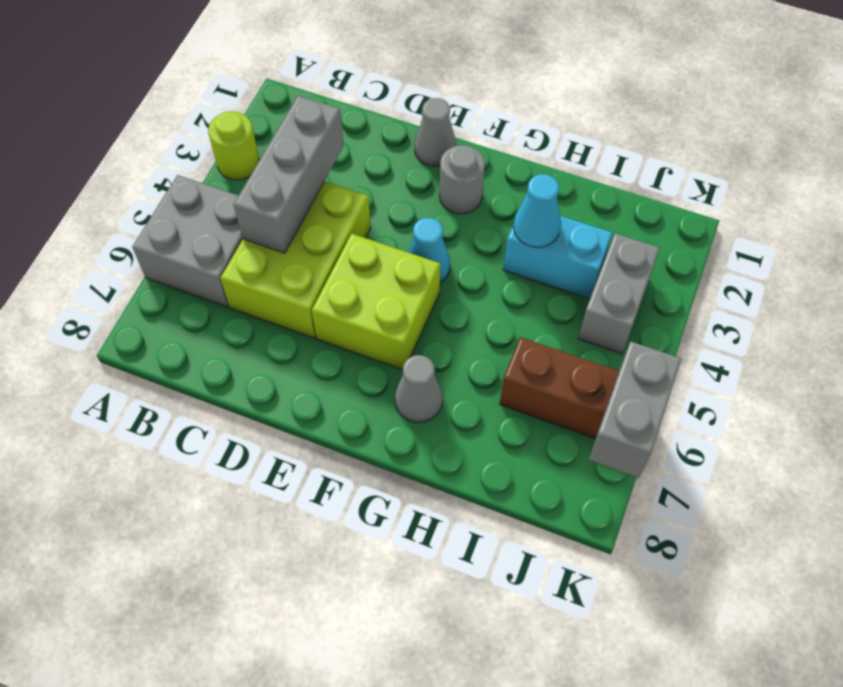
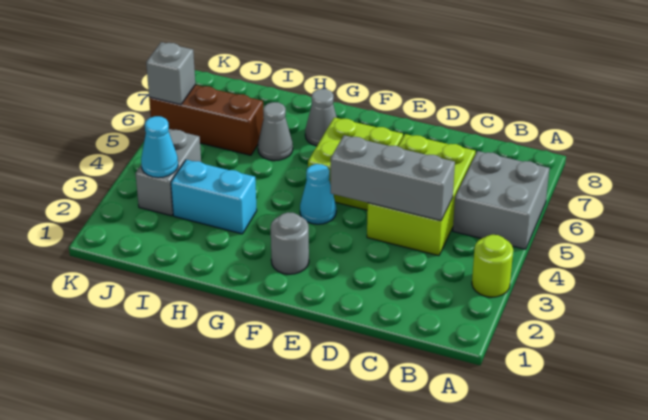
grey 1x3 brick [234,96,344,253] -> grey 1x3 brick turned to [331,135,455,221]
grey 1x1 cone [414,98,456,166] -> grey 1x1 cone moved to [258,102,293,161]
cyan 1x1 cone [514,174,561,247] -> cyan 1x1 cone moved to [141,116,178,178]
grey 1x2 brick [589,341,681,478] -> grey 1x1 brick [146,42,195,105]

